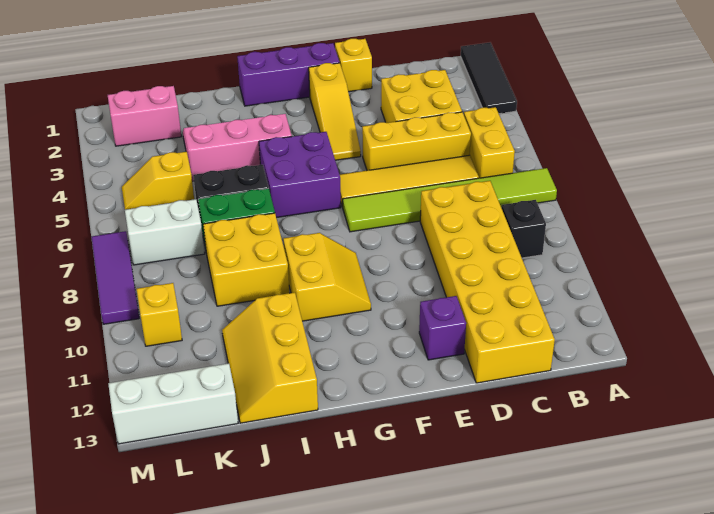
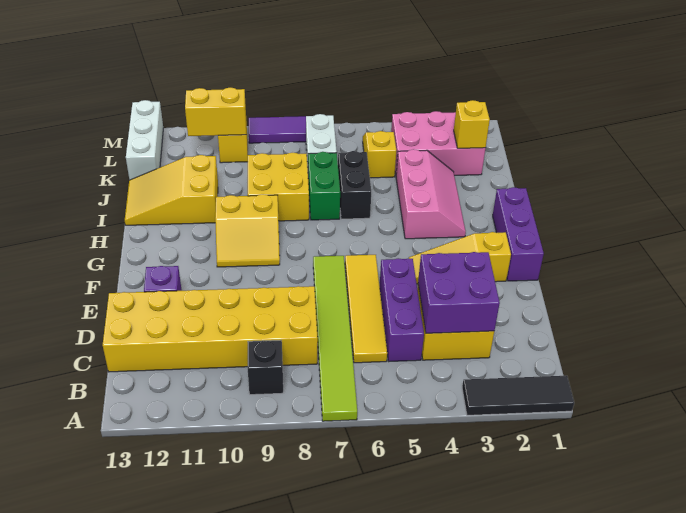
yellow 1x2 brick [464,107,515,178] -> yellow 1x2 brick moved to [185,88,246,136]
yellow 1x3 brick [362,112,471,170] -> purple 1x3 brick [380,258,424,361]
yellow 1x1 brick [335,39,372,92] -> yellow 1x1 brick moved to [454,100,490,148]
purple 2x2 brick [259,132,341,218] -> purple 2x2 brick moved to [418,252,500,333]
yellow 2x3 slope [222,292,318,423] -> yellow 2x3 slope turned to [125,155,218,225]
pink 1x2 brick [108,86,181,146] -> pink 2x3 brick [391,111,485,176]

